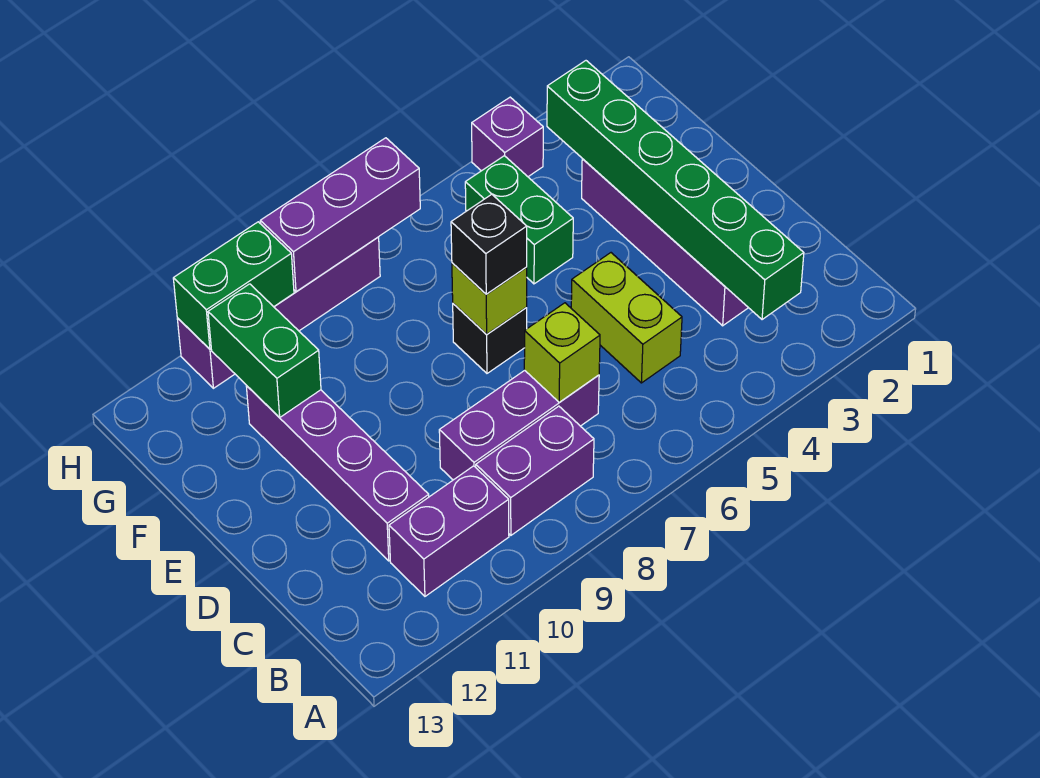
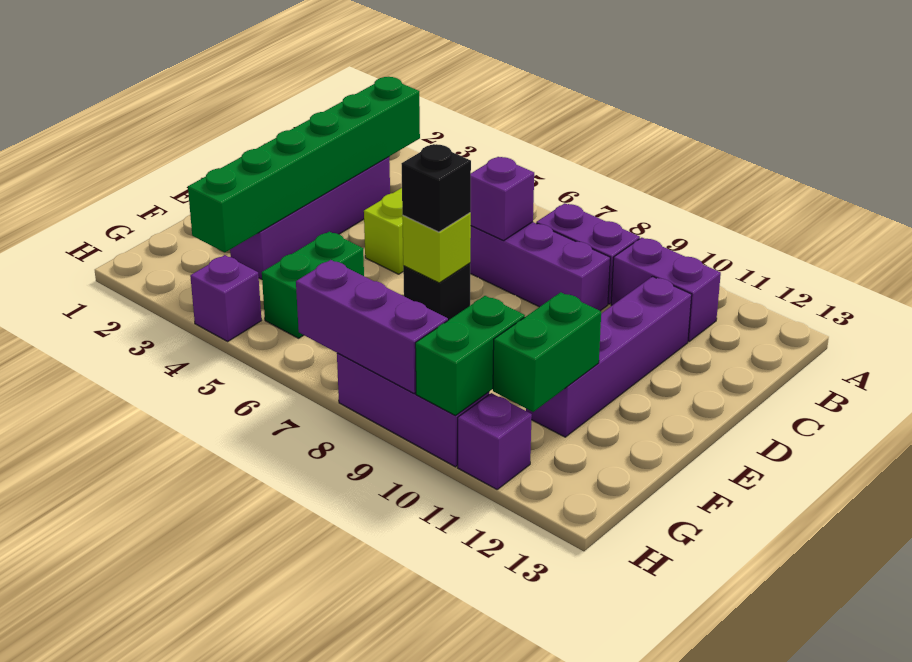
lime 1x1 brick [524,303,600,402] -> purple 1x1 brick [470,157,534,241]
green 1x2 brick [173,222,294,349] -> green 1x2 brick turned to [415,296,525,416]

